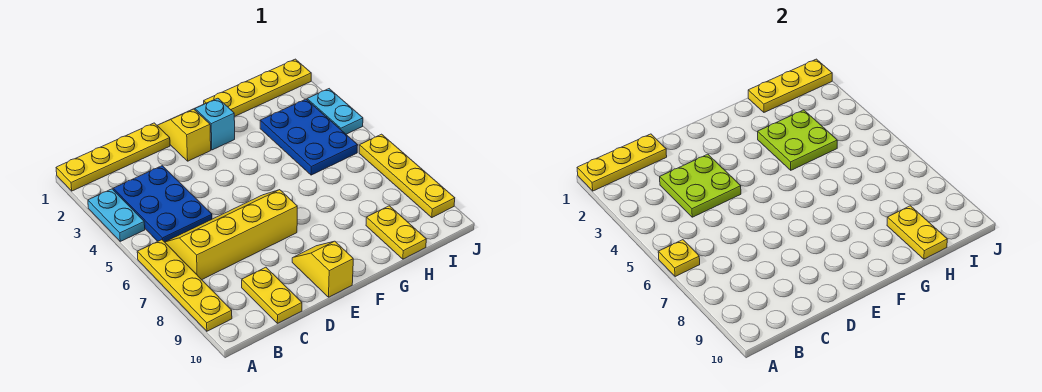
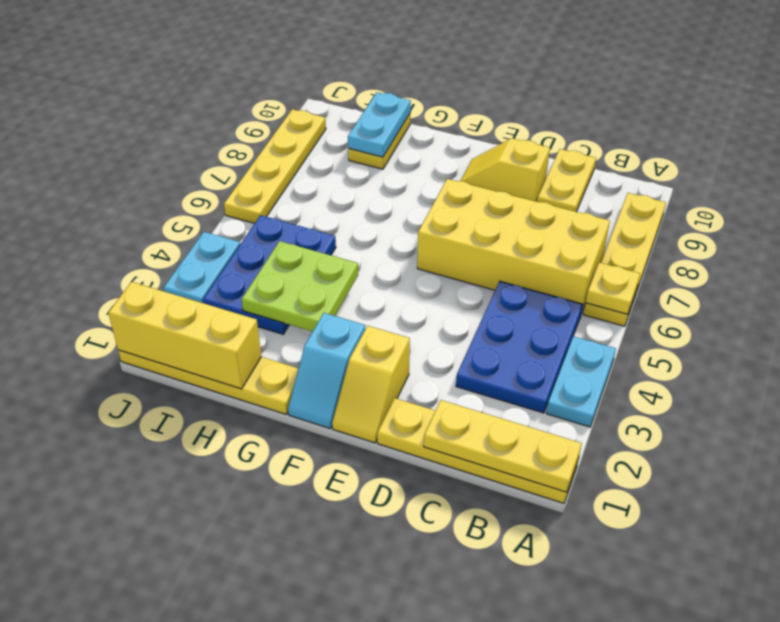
yellow 2x4 slope [165,190,297,280] -> yellow 2x4 brick [417,179,610,314]
lime 2x2 plate [660,154,741,217] -> none
yellow 1x2 slope [292,241,353,297] -> yellow 1x2 slope turned to [461,138,550,202]
yellow 1x3 plate [748,59,832,112] -> yellow 1x3 brick [108,282,261,389]
yellow 1x2 plate [887,206,947,259] -> cyan 1x2 plate [348,92,411,157]

